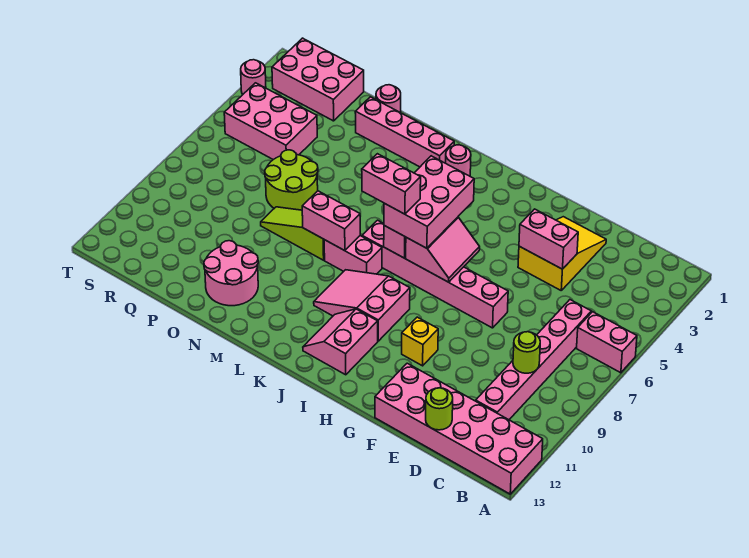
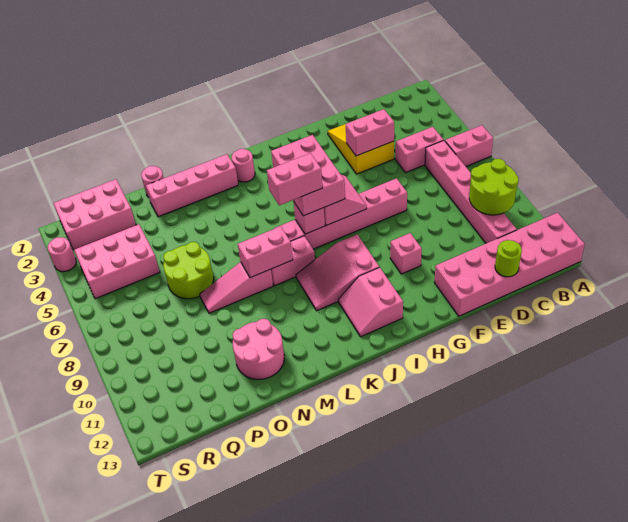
none -> pink 1x2 brick [395,127,444,173]
lime 1x1 round brick [513,332,540,373] -> lime 2x2 round brick [469,159,519,215]
yellow 1x1 brick [402,317,438,366] -> pink 1x1 brick [390,233,422,274]
lime 1x3 slope [261,207,325,260] -> pink 1x3 slope [200,262,273,313]

